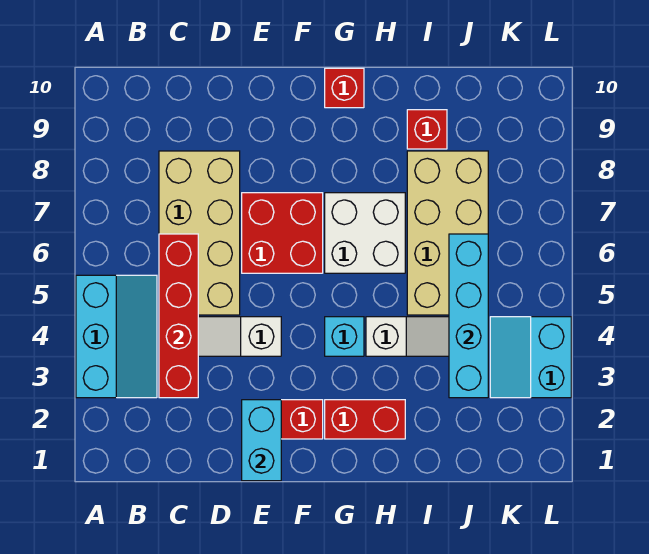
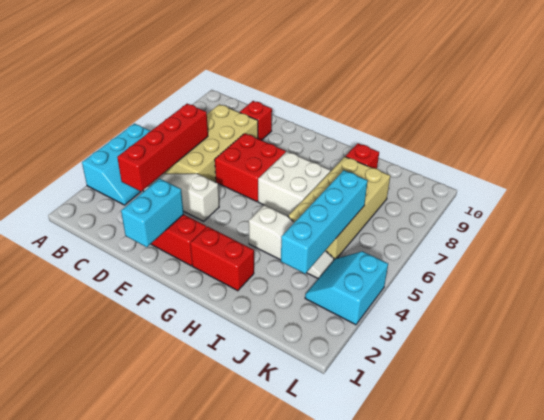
cyan 1x1 brick [325,317,364,356] -> none
red 1x1 brick [325,68,364,108] -> red 1x1 brick moved to [240,101,272,140]

